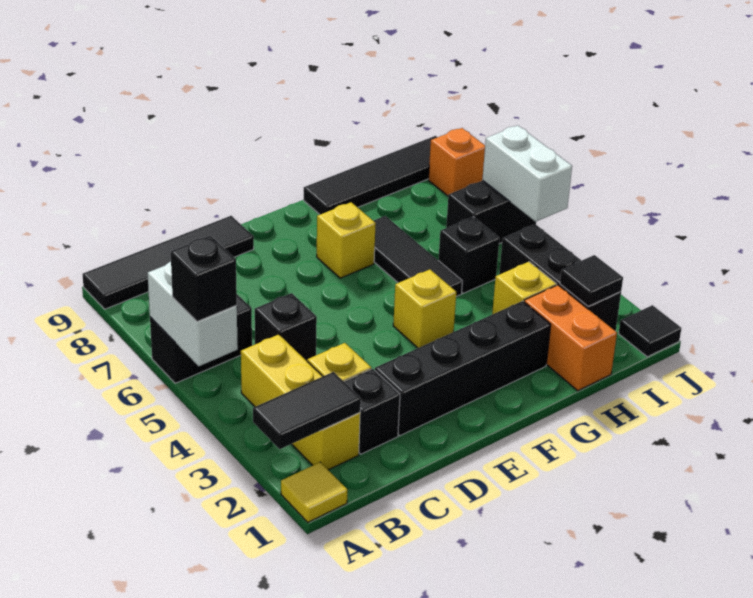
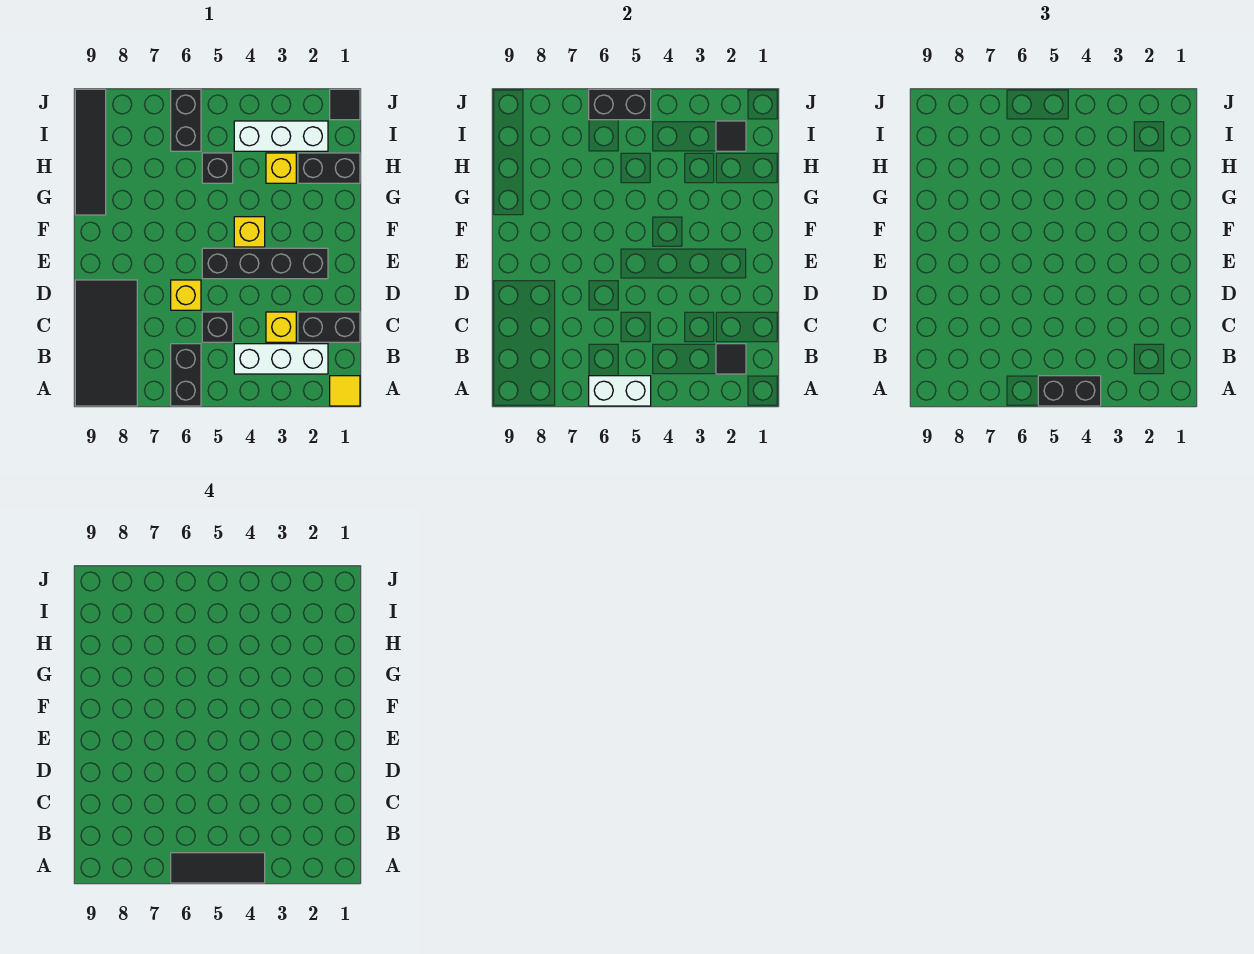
black 1x2 tile [253,372,361,449] -> black 1x1 tile [716,344,746,374]
black 1x1 brick [171,236,237,322] -> black 1x2 brick [1038,376,1101,406]
black 1x4 tile [82,216,254,309] -> black 2x4 tile [75,280,137,406]
yellow 1x3 brick [241,334,360,470] -> white 1x3 brick [234,344,328,374]
black 1x1 brick [344,369,400,454] -> black 1x2 brick [298,312,360,342]
black 1x4 brick [375,301,551,436] -> black 1x4 brick turned to [202,248,328,279]
yellow 1x1 brick [317,202,376,278] -> yellow 1x1 brick moved to [171,280,201,310]
black 1x3 tile [374,216,462,296] -> black 1x3 tile moved to [171,853,265,883]
orange 1x2 brick [524,285,617,391] -> black 1x2 brick [298,153,360,183]
black 1x3 brick [499,224,621,331] -> white 1x3 brick [234,121,328,151]
white 1x2 brick [482,125,572,222] -> black 1x2 brick [589,89,651,120]
orange 1x1 brick [429,128,485,196] -> none

